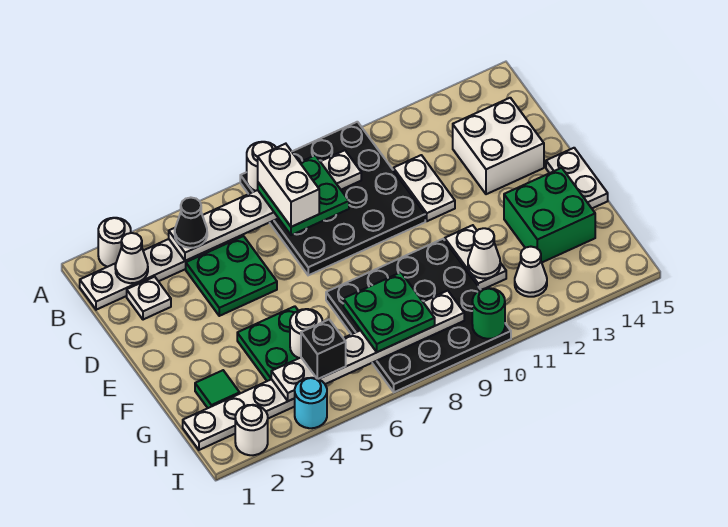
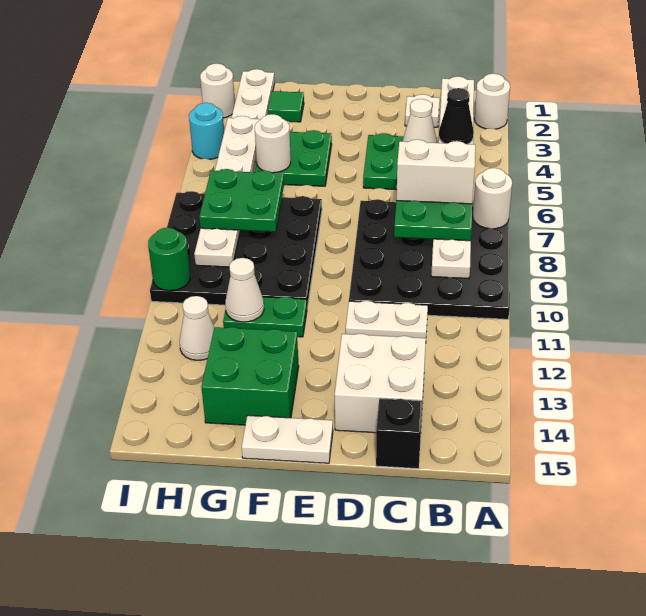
white 1x1 cone [115,233,148,283] -> white 1x1 cone moved to [403,99,437,143]
white 1x2 plate [445,225,506,290] -> green 1x2 plate [223,297,307,337]
black 1x1 brick [301,320,346,379] -> black 1x1 brick moved to [376,398,422,469]

